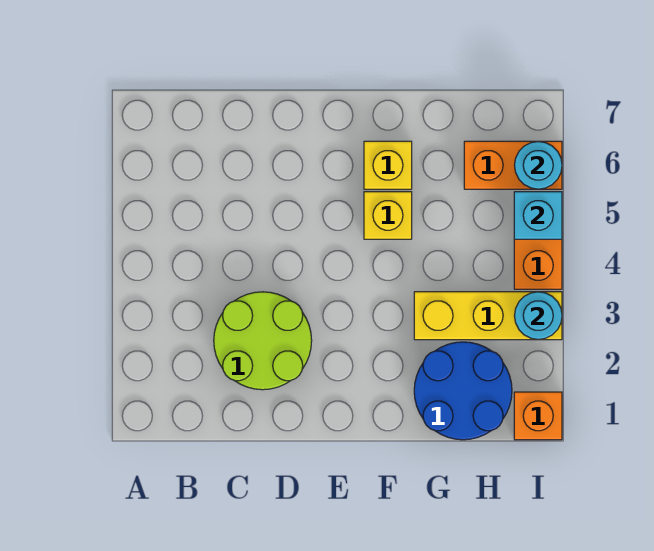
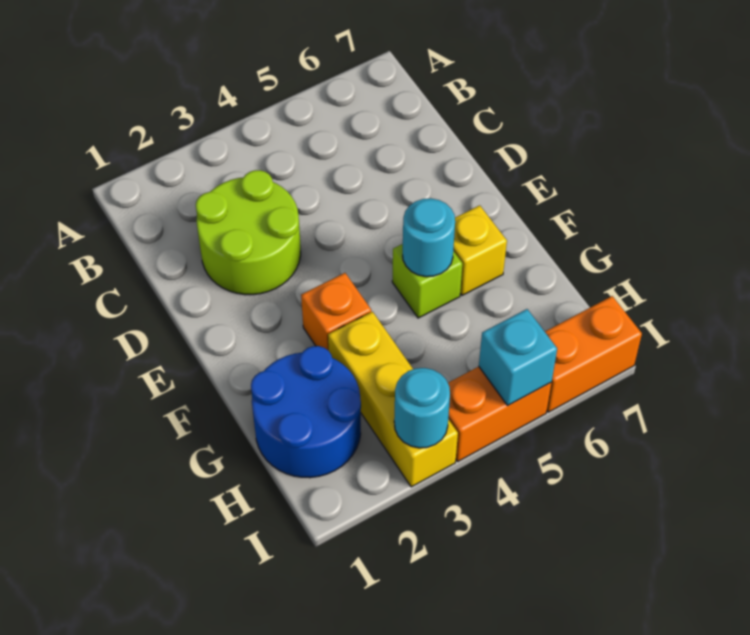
yellow 1x1 brick [364,192,412,239] -> lime 1x1 brick [392,244,462,318]
orange 1x2 brick [464,141,562,189] -> orange 1x2 brick turned to [545,296,642,412]
orange 1x1 brick [514,392,562,440] -> orange 1x1 brick moved to [301,273,371,351]
cyan 1x1 round brick [514,141,562,189] -> cyan 1x1 round brick moved to [403,198,455,277]

